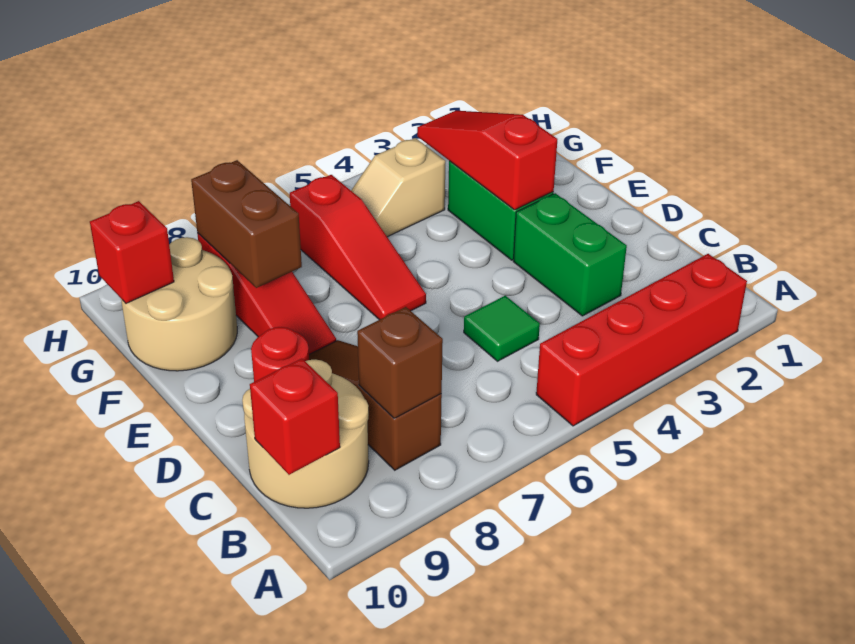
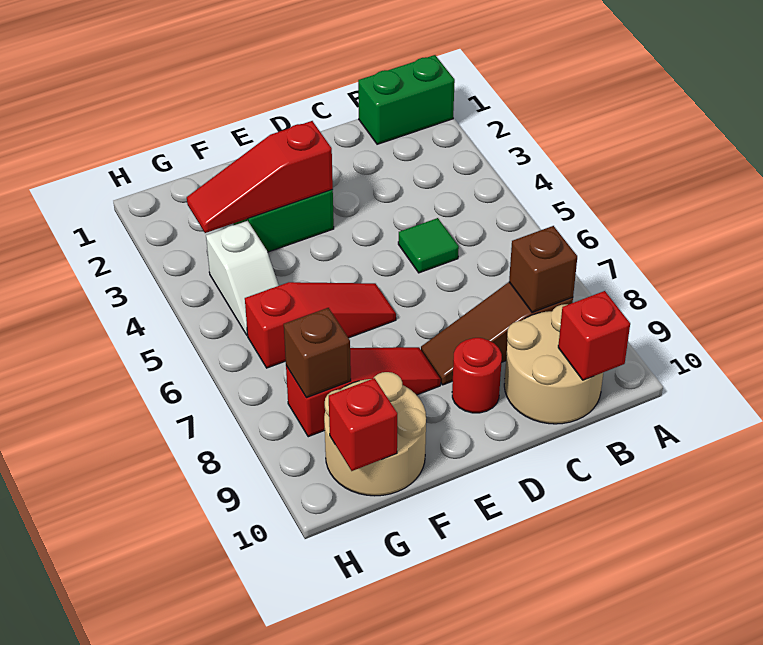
red 1x4 brick [536,254,747,426] -> none
green 1x2 brick [513,193,627,316] -> green 1x2 brick moved to [358,55,455,144]
brown 1x2 brick [191,160,302,288] -> brown 1x1 brick [284,308,351,398]
tan 1x2 slope [351,138,445,237] -> white 1x2 slope [206,221,279,335]

